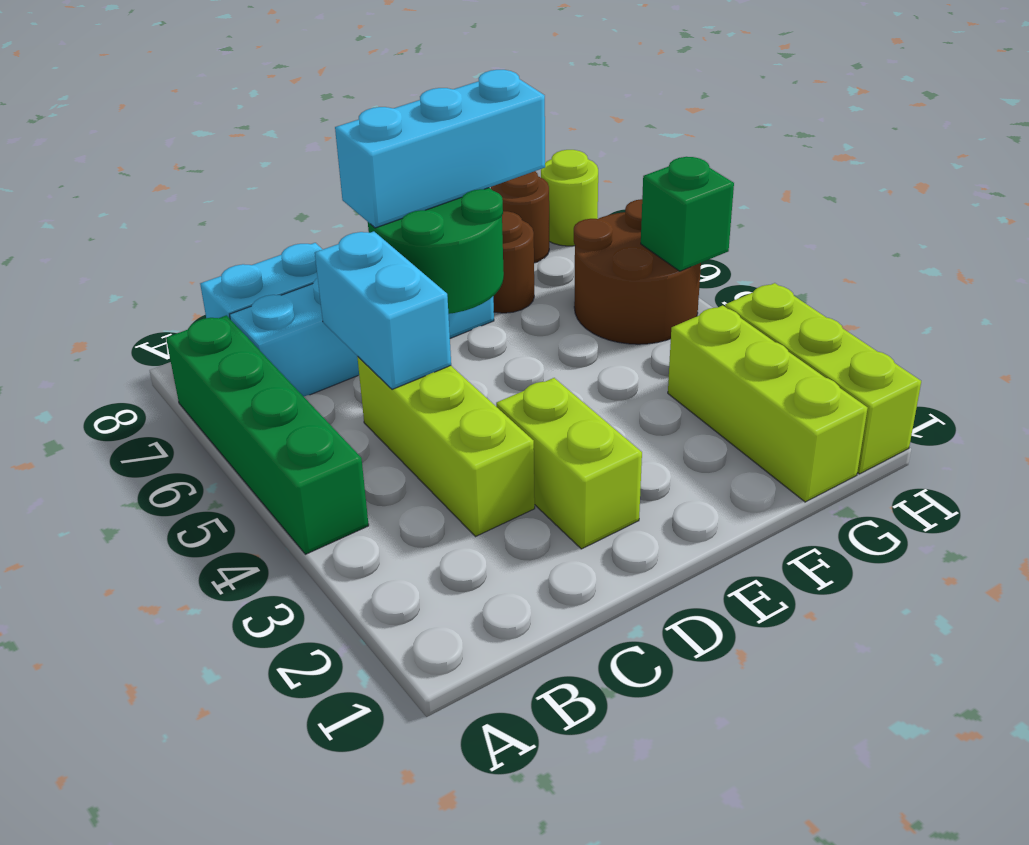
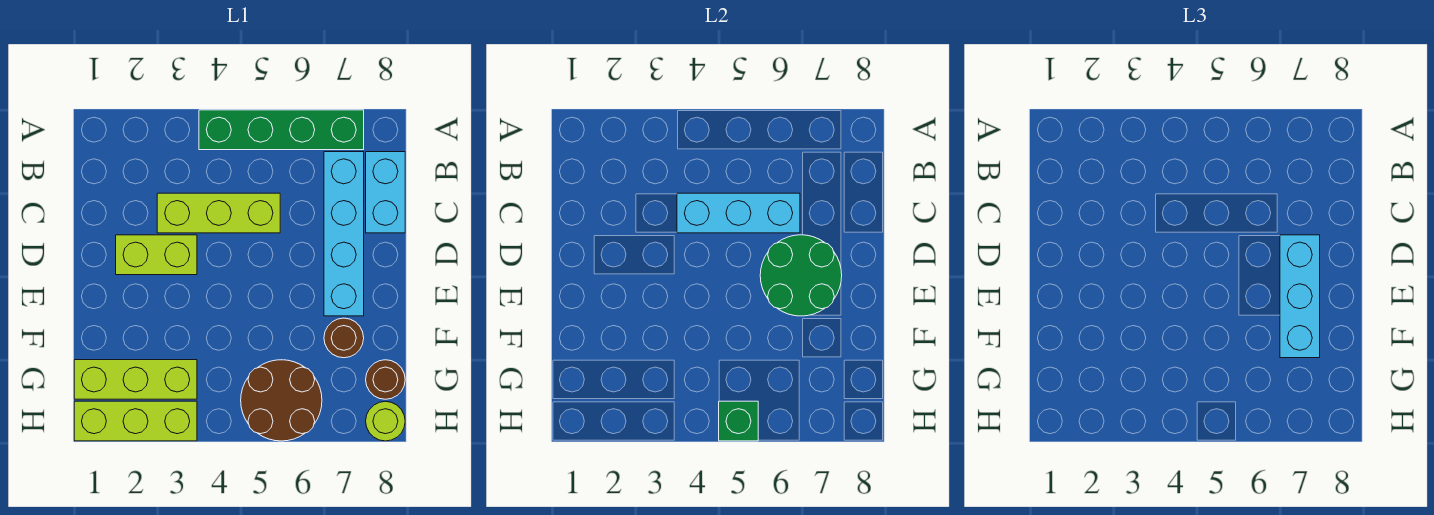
cyan 1x2 brick [315,231,451,389] -> cyan 1x3 brick [677,193,800,233]

